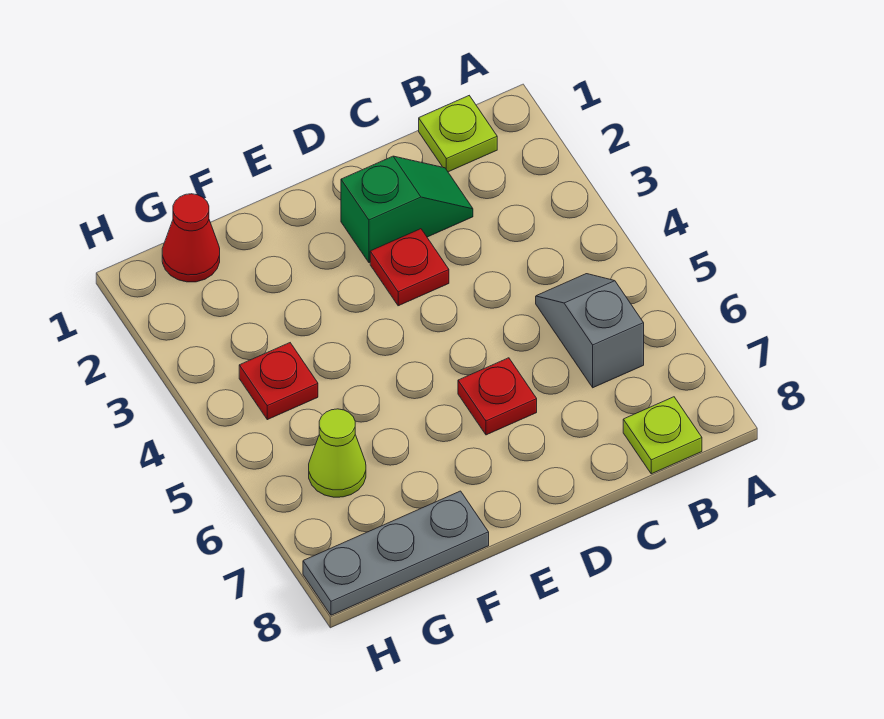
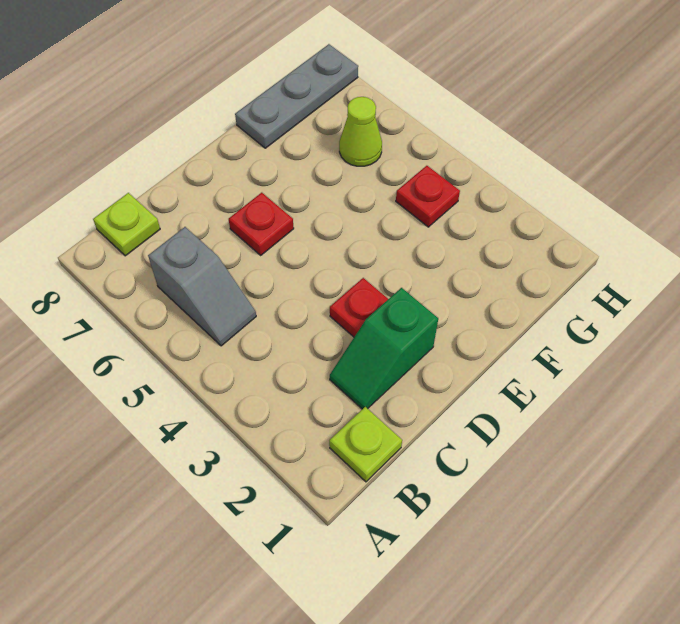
red 1x1 cone [162,194,220,282] -> none

